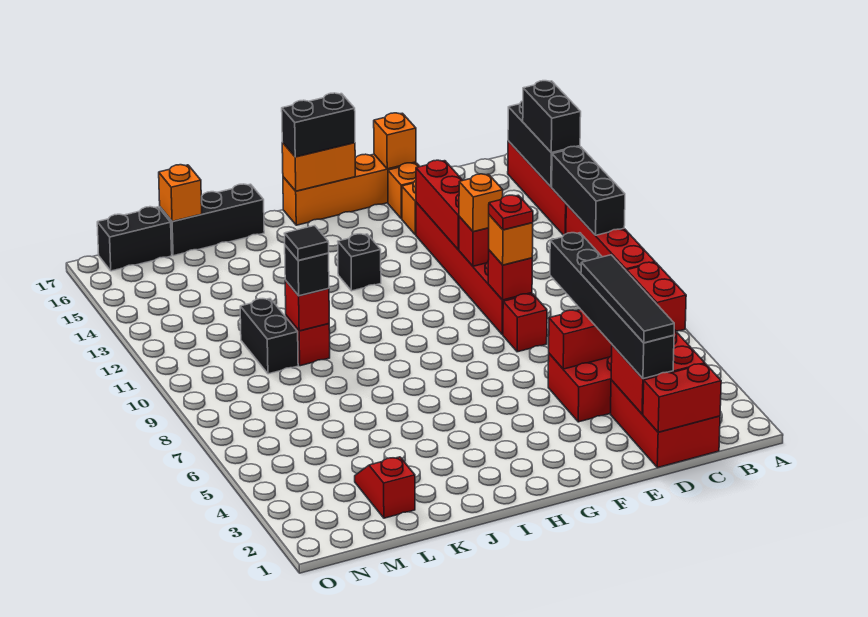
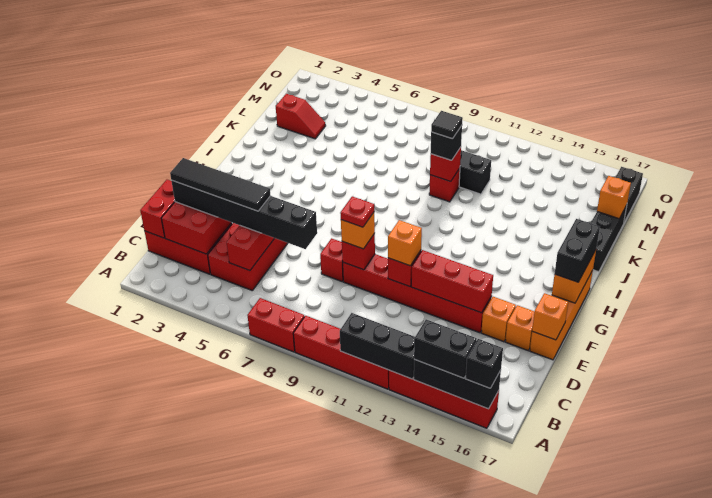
black 1x1 brick [338,234,381,291] -> black 1x1 brick moved to [465,339,503,388]

